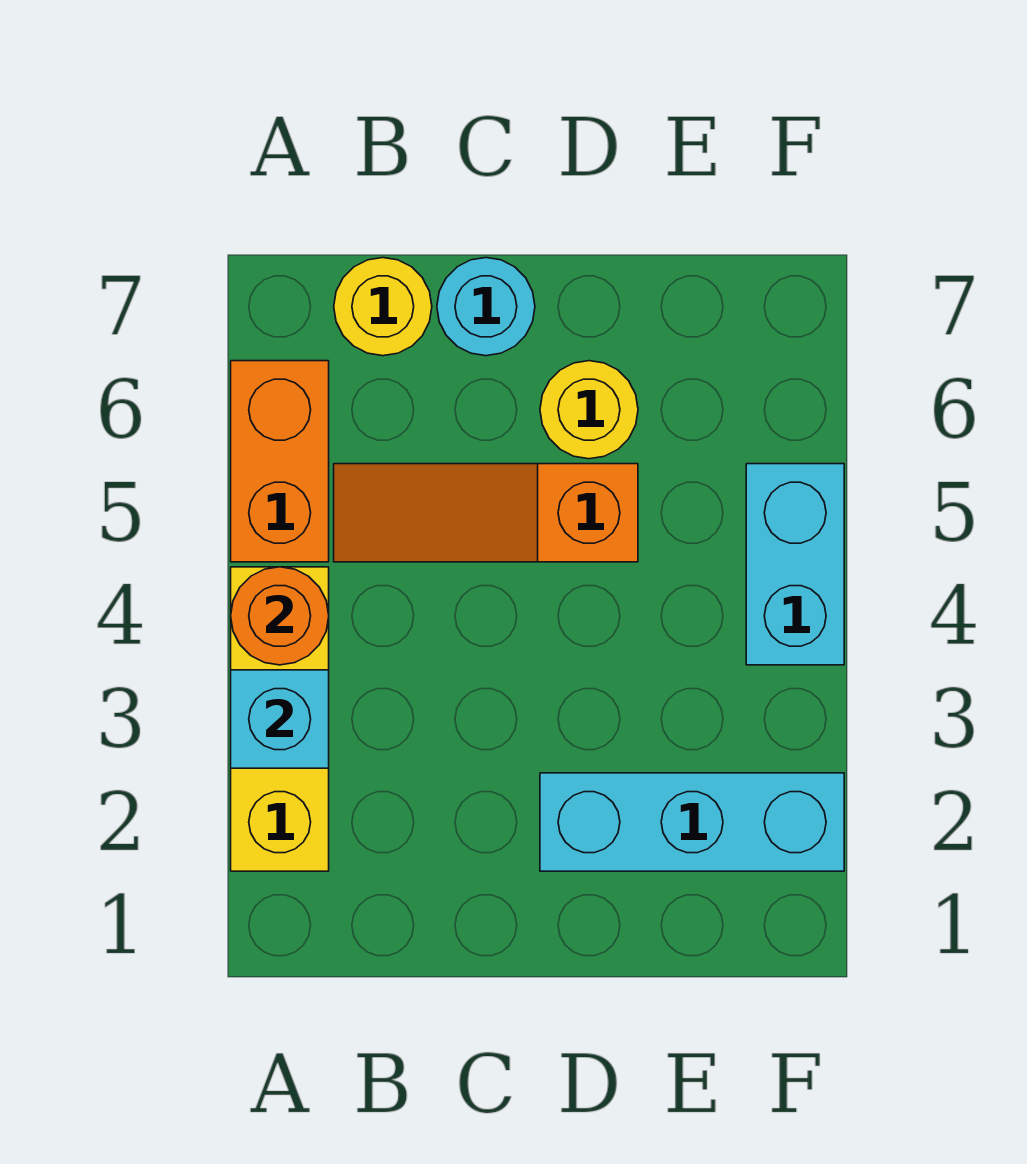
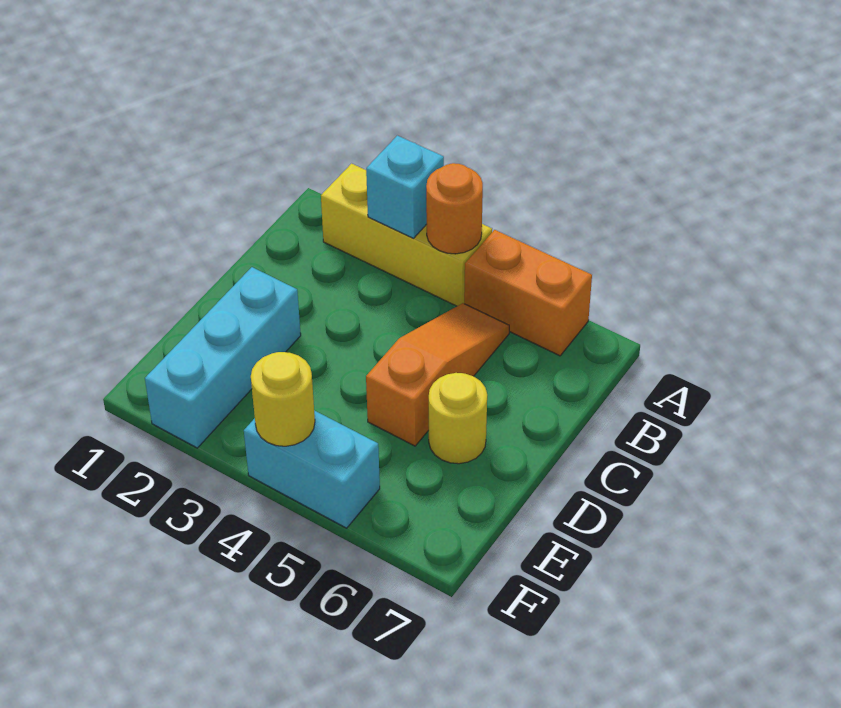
yellow 1x1 round brick [334,258,432,356] -> yellow 1x1 round brick moved to [251,352,315,446]
cyan 1x1 round brick [437,258,535,356] -> none

